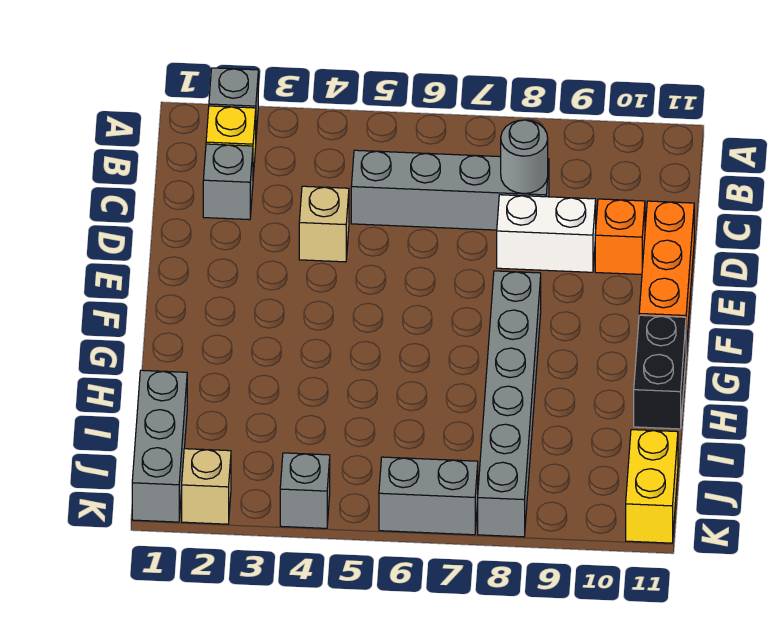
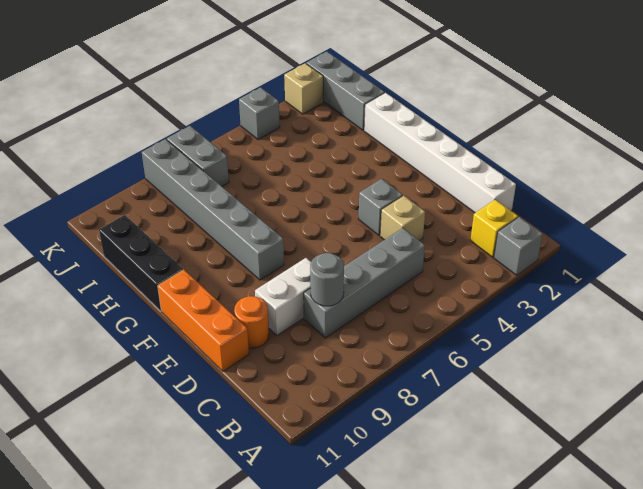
none -> white 1x6 brick [364,93,516,213]
grey 1x1 brick [203,144,253,220] -> grey 1x1 brick moved to [359,179,403,235]
orange 1x1 brick [595,199,645,274] -> orange 1x1 round brick [234,296,269,348]
black 1x2 brick [634,315,686,429] -> black 1x3 brick [99,215,183,311]
yellow 1x2 brick [626,430,678,543] -> none
grey 1x2 brick [379,457,478,535] -> grey 1x2 brick turned to [167,126,229,186]

